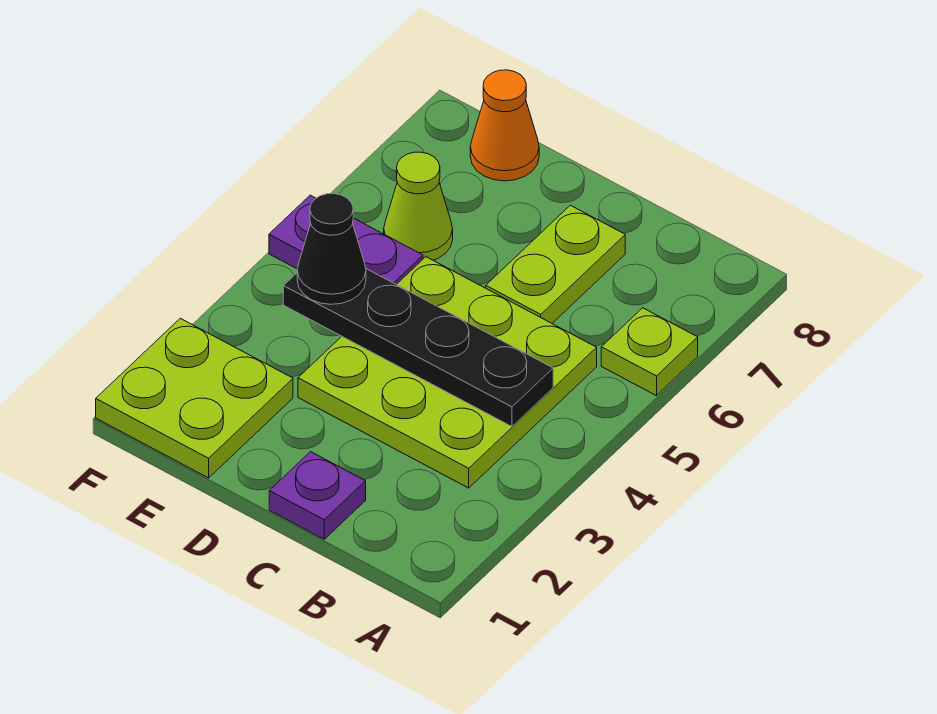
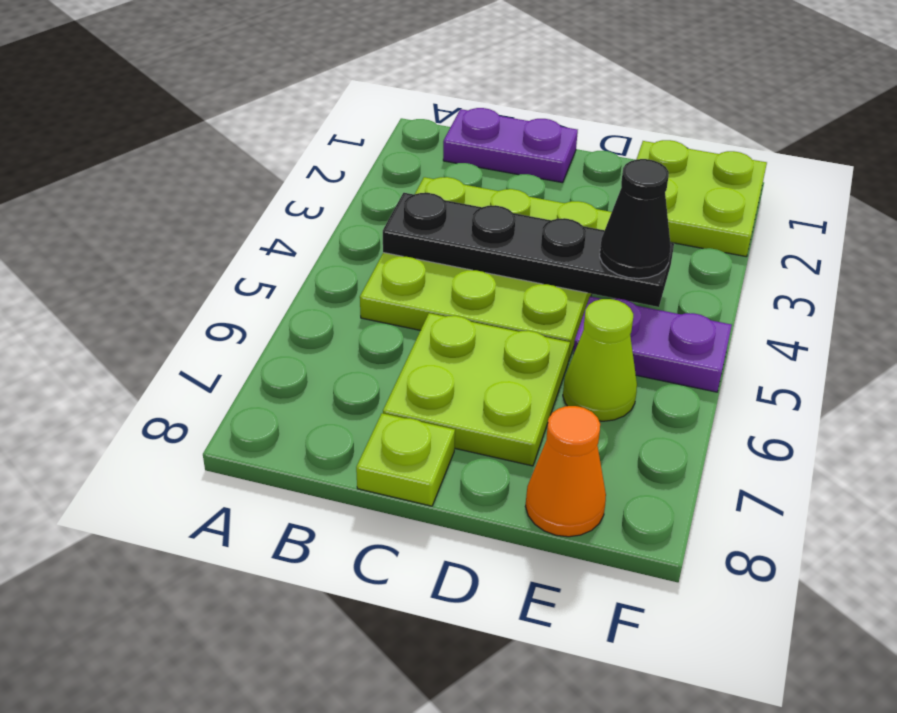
lime 1x1 plate [601,308,698,396] -> lime 1x1 plate moved to [356,413,455,506]
purple 1x1 plate [269,452,366,539] -> purple 1x2 plate [443,108,578,183]
lime 1x2 plate [486,205,625,323] -> lime 2x2 plate [383,313,570,466]

